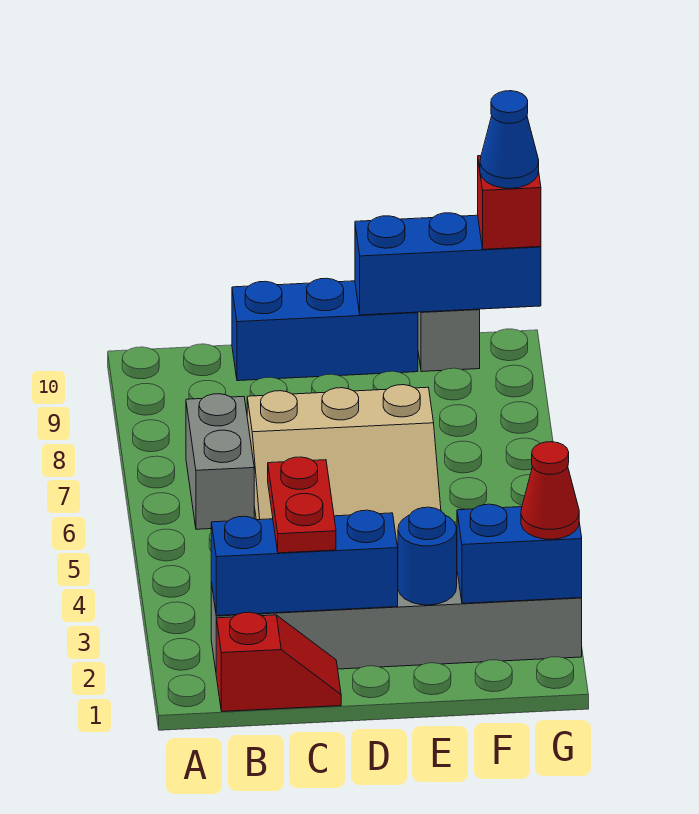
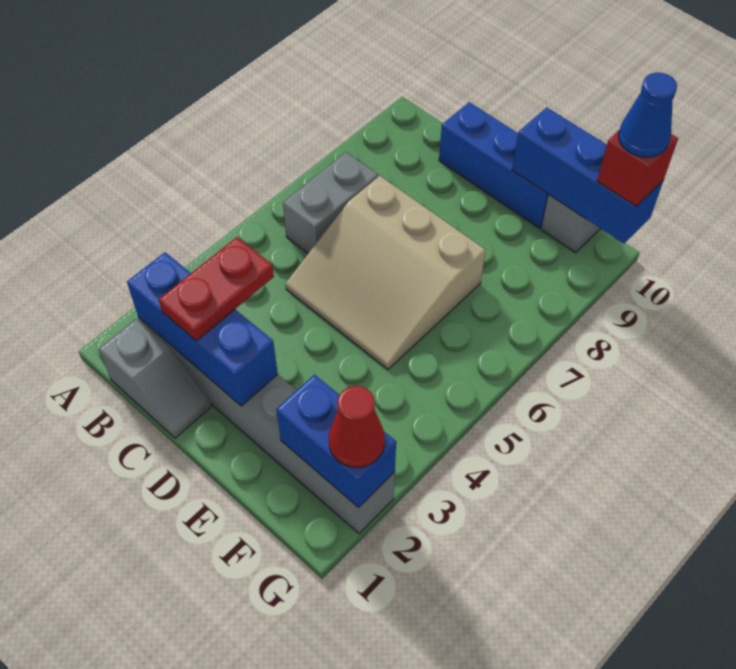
red 1x2 slope [216,612,341,712] -> grey 1x2 slope [99,319,211,438]
blue 1x1 round brick [398,507,457,605] -> none

